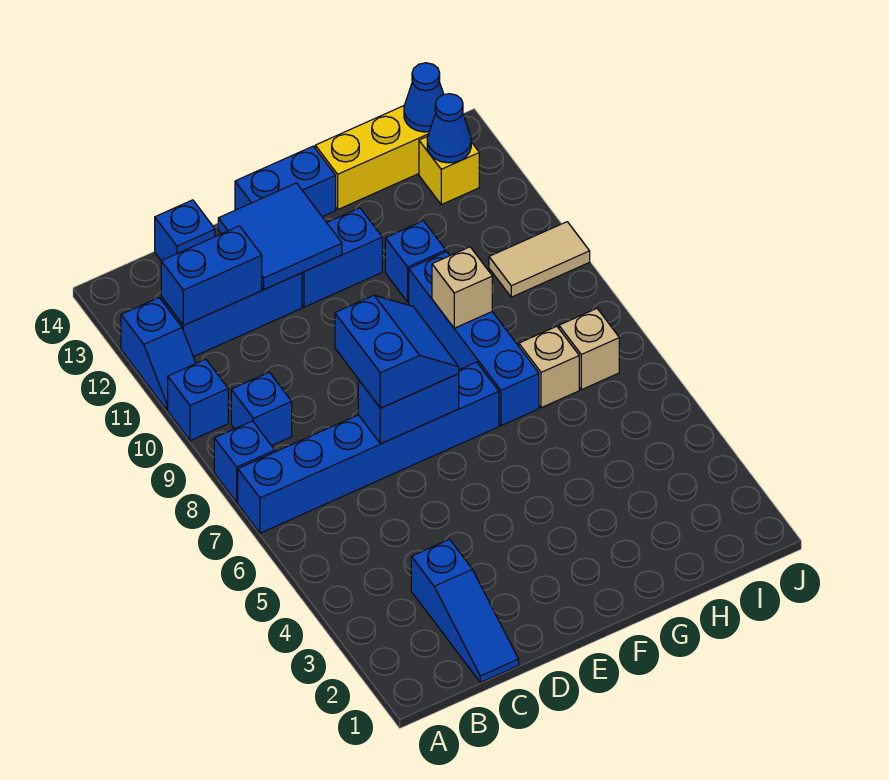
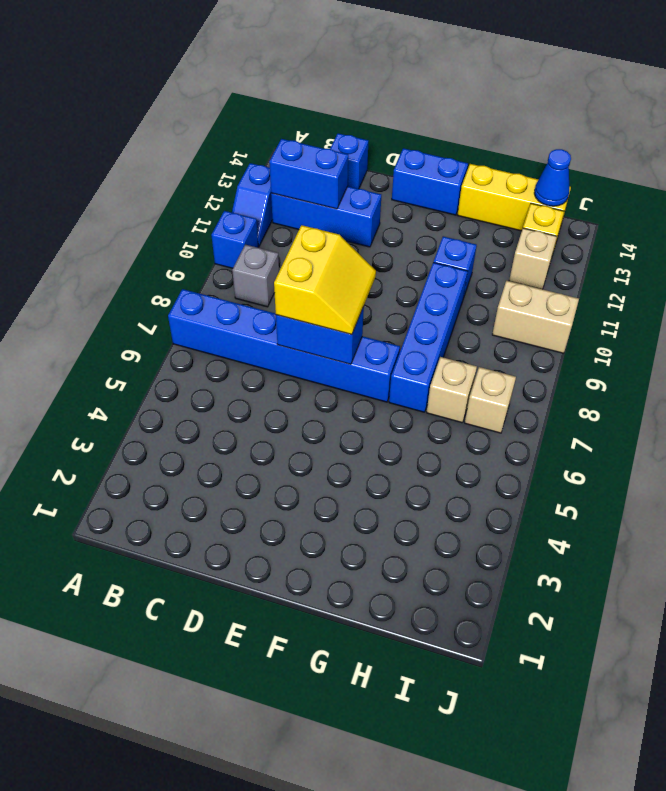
blue 1x1 brick [214,421,275,502] -> none
blue 1x1 brick [231,372,292,446] -> grey 1x1 brick [232,245,279,307]
blue 1x3 slope [411,539,519,682] -> none
blue 2x2 slope [335,295,459,408] -> yellow 2x2 slope [274,225,376,335]
blue 2x2 tile [218,183,342,289] -> none
blue 1x2 brick [302,208,382,307] -> none
tan 1x1 brick [432,247,492,328] -> tan 1x1 brick moved to [509,228,557,289]
tan 1x2 tile [489,222,590,297] -> tan 1x2 brick [492,281,579,353]
blue 1x1 cone [427,94,471,163] -> none

